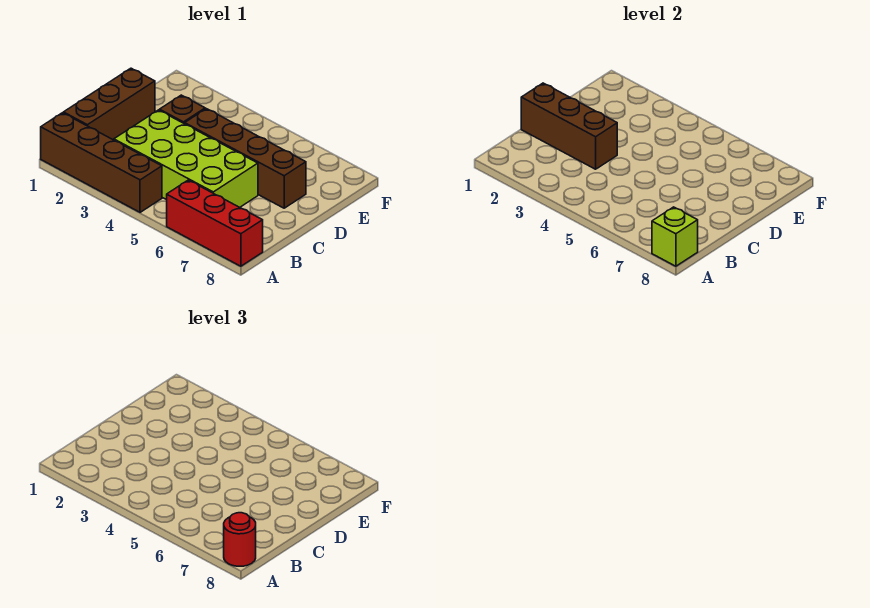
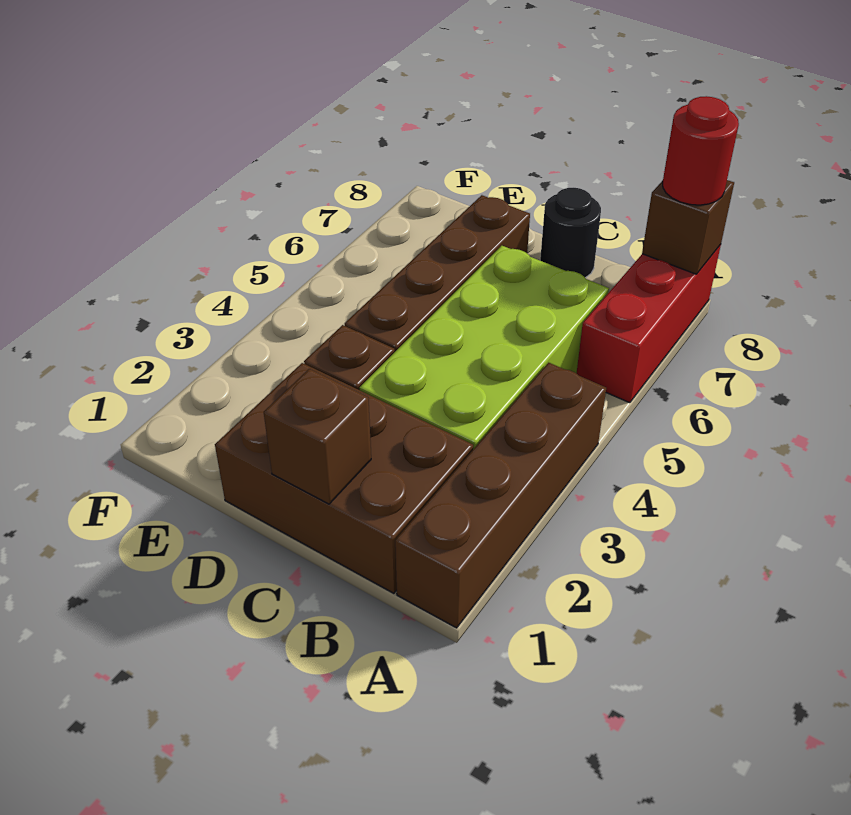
lime 1x1 brick [652,207,698,266] -> brown 1x1 brick [642,180,734,274]
brown 1x3 brick [64,68,155,140] -> brown 2x3 brick [215,363,473,593]
brown 1x3 brick [521,83,617,169] -> brown 1x1 brick [264,369,371,504]
none -> black 1x1 round brick [540,188,601,278]

